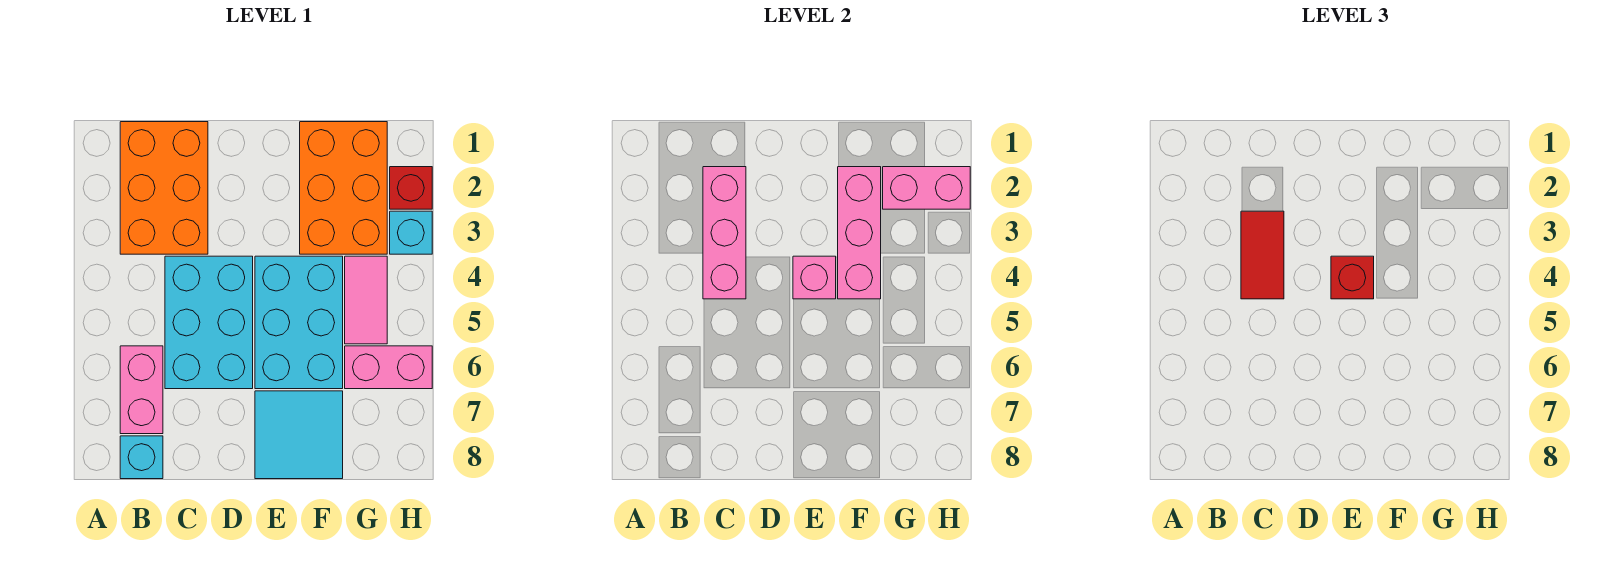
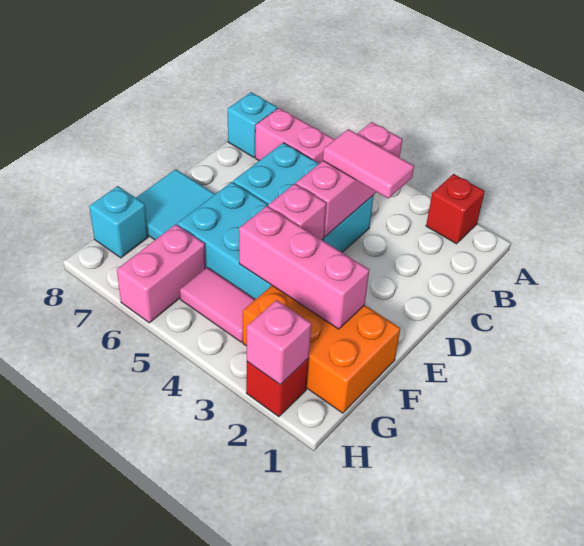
orange 2x3 brick [120,122,208,254] -> none
pink 1x3 brick [703,167,746,299] -> pink 1x3 brick turned to [296,122,403,237]
red 1x2 tile [1241,211,1284,299] -> pink 1x2 tile [323,129,414,198]
red 1x1 brick [1331,256,1374,299] -> red 1x1 brick moved to [426,174,485,244]
pink 1x2 brick [883,167,970,209] -> pink 1x1 brick [247,300,311,385]
cyan 1x1 brick [390,211,432,254] -> cyan 1x1 brick moved to [89,186,148,258]

